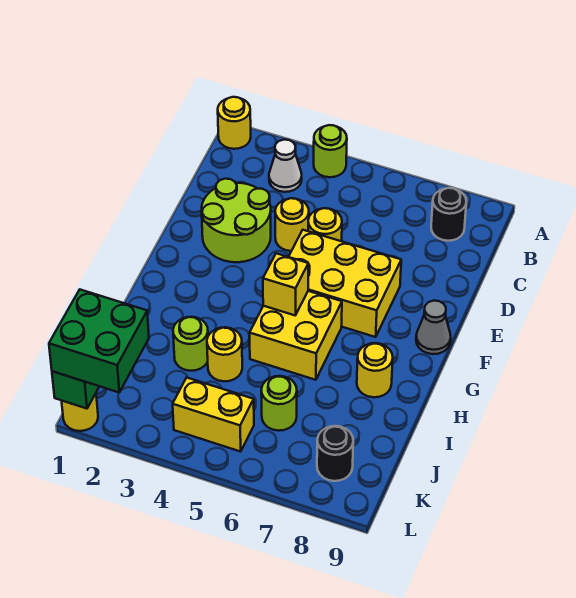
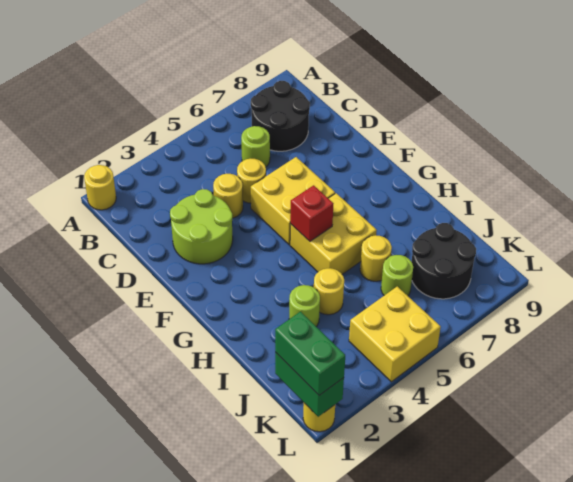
lime 1x1 round brick [314,125,347,177] -> lime 1x1 round brick moved to [241,126,270,167]
white 1x1 cone [269,140,302,192] -> none
black 1x1 round brick [431,188,466,241] -> black 2x2 round brick [251,81,310,151]
yellow 2x3 brick [289,230,401,337] -> yellow 2x2 brick [251,157,335,245]
grey 1x1 cone [416,301,451,354] -> none
yellow 1x1 brick [263,253,308,315] -> red 1x1 brick [290,185,333,241]
yellow 1x1 round brick [357,343,393,397] -> yellow 1x1 round brick moved to [360,235,392,281]
green 2x2 brick [49,290,149,392] -> green 1x2 brick [275,312,345,395]
yellow 1x2 brick [173,378,254,452] -> yellow 2x2 brick [349,287,441,382]
black 1x1 round brick [317,426,353,481] -> black 2x2 round brick [411,223,476,299]

